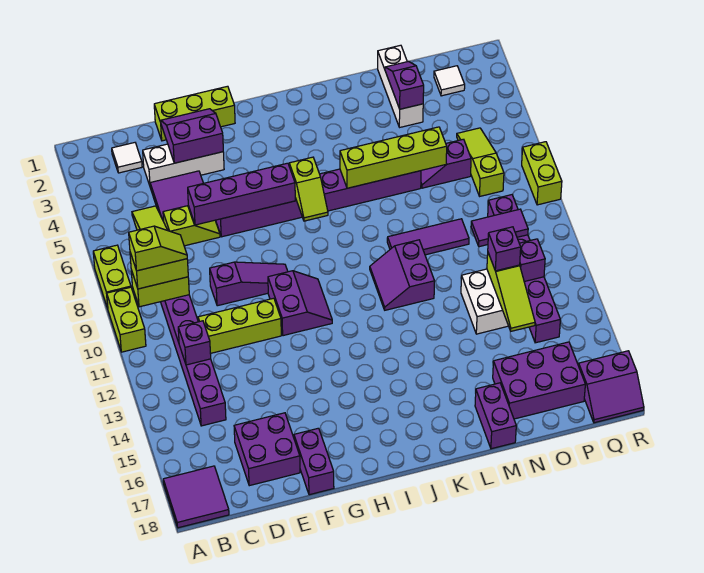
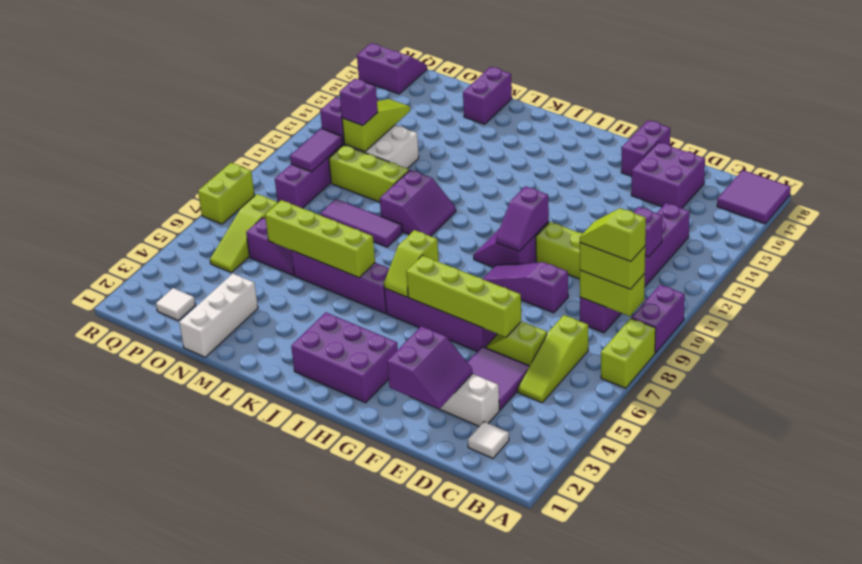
lime 1x2 brick [107,287,146,352] -> purple 1x2 brick [631,285,685,353]
lime 1x3 brick [154,86,235,141] -> lime 1x3 brick moved to [329,145,409,202]
purple 2x2 slope [161,109,223,163] -> purple 2x2 slope turned to [387,326,473,409]
purple 1x4 brick [188,163,295,225] -> lime 1x4 brick [406,256,521,337]
lime 1x2 slope [289,157,328,221] -> lime 1x2 slope turned to [384,230,439,297]
purple 1x2 slope [385,61,424,109] -> purple 1x2 slope moved to [496,186,549,251]
purple 2x3 brick [493,342,585,419] -> purple 2x3 brick moved to [291,312,398,403]
purple 1x2 tile [471,209,528,247] -> purple 1x2 tile turned to [290,128,343,172]

